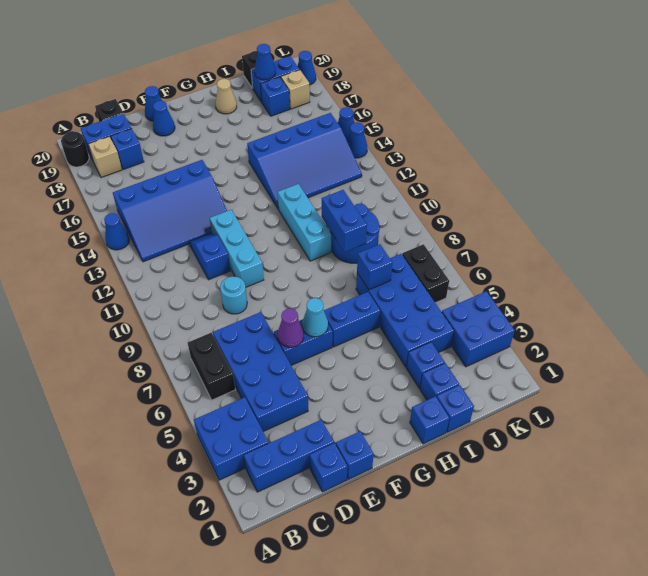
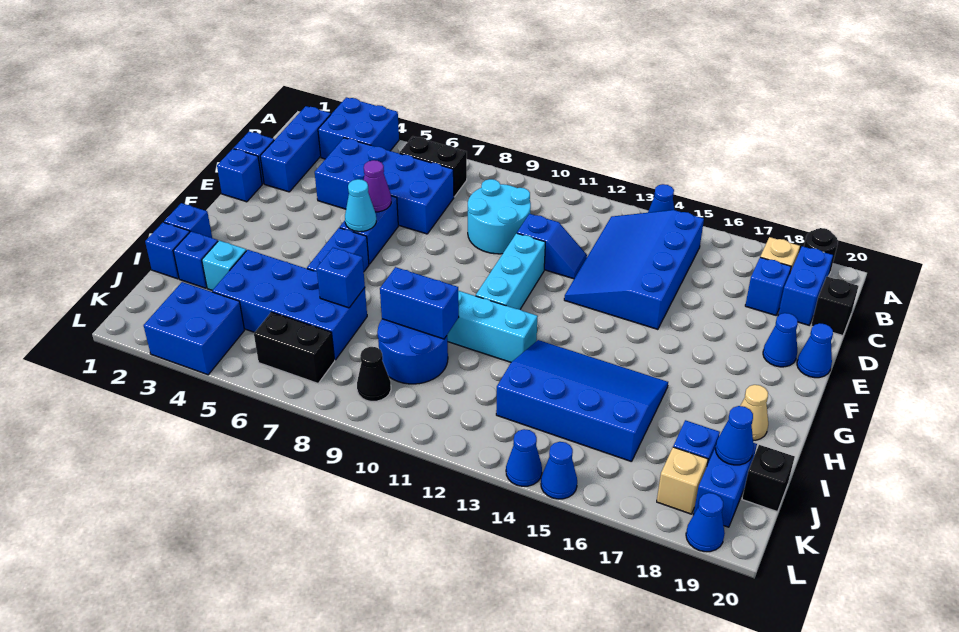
cyan 1x1 round brick [220,277,247,314] -> cyan 2x2 round brick [468,179,531,254]
cyan 1x3 brick [210,210,264,287] -> cyan 1x3 brick turned to [476,233,545,309]
blue 3x4 slope [247,113,362,209] -> blue 3x4 slope turned to [496,340,668,462]
blue 1x1 brick [406,342,445,388] -> cyan 1x1 brick [202,240,246,290]
none -> black 1x1 cone [357,347,391,401]

